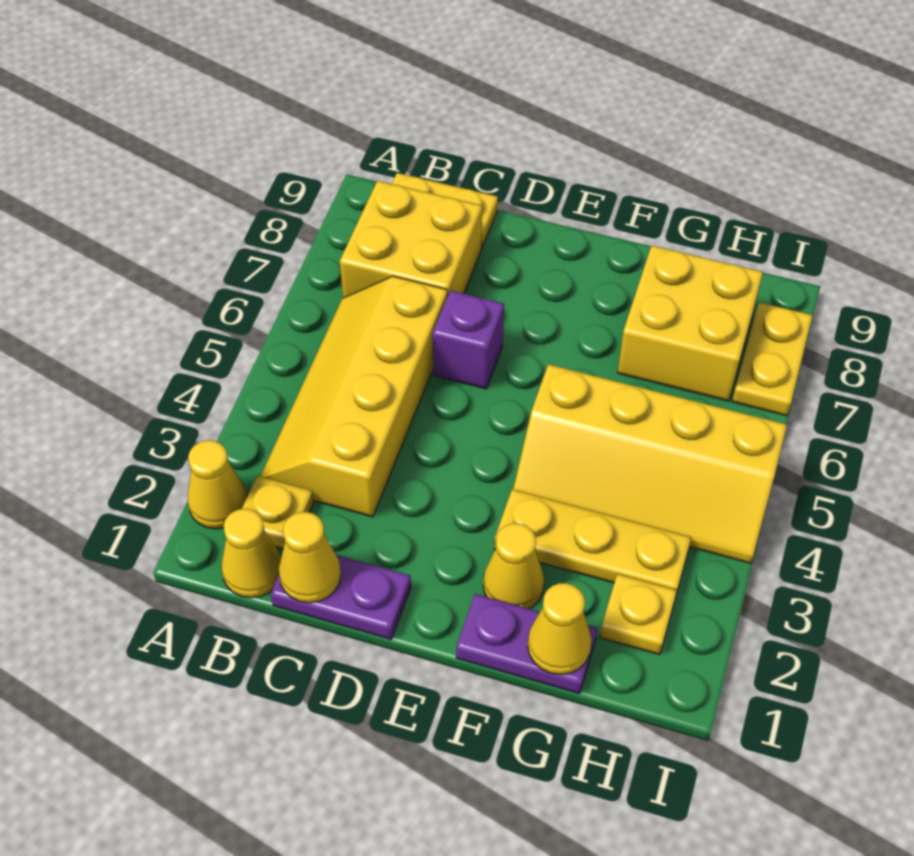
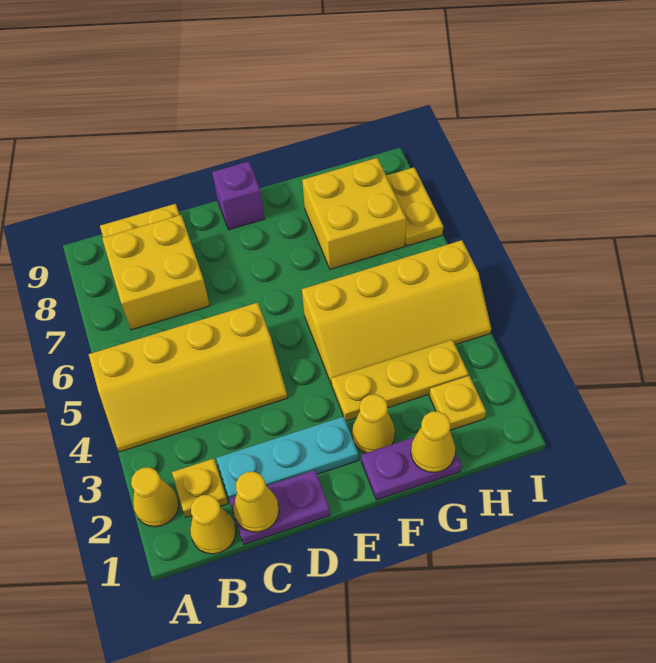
yellow 2x4 slope [260,276,448,517] -> yellow 2x4 slope turned to [89,303,288,452]
none -> cyan 1x3 plate [216,416,359,498]
purple 1x1 brick [433,290,504,389] -> purple 1x1 brick moved to [212,161,264,230]

